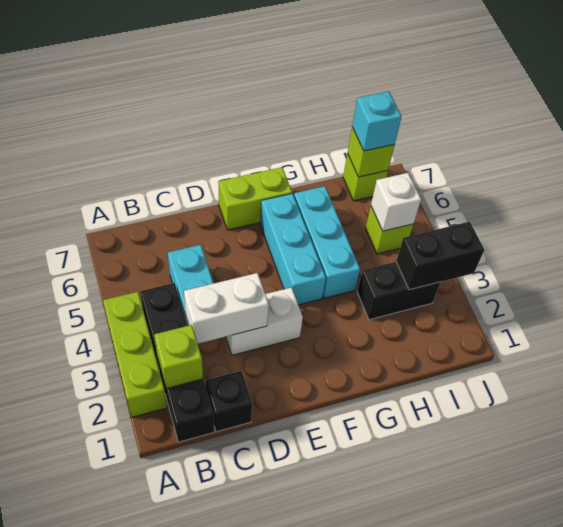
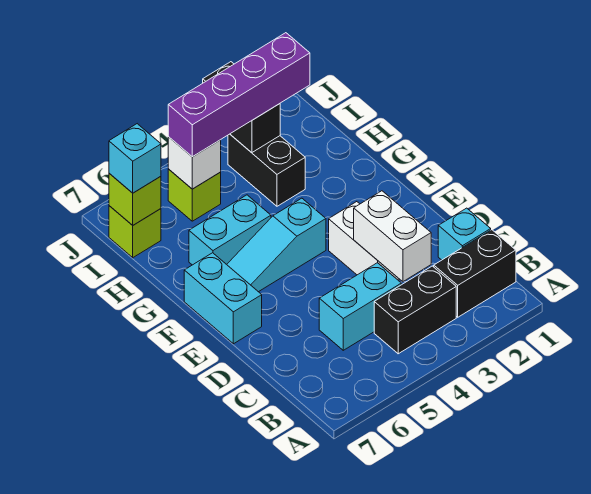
lime 1x3 brick [103,292,167,417] -> none
lime 1x1 brick [154,325,203,389] -> none
black 1x1 brick [205,371,252,432] -> cyan 1x1 brick [438,208,491,260]
lime 1x2 brick [218,167,292,230] -> cyan 1x2 brick [184,253,262,344]
cyan 1x3 brick [260,194,326,305] -> cyan 1x3 slope [227,198,326,292]
cyan 1x3 brick [294,186,360,298] -> cyan 1x2 brick [189,195,271,265]
none -> purple 1x4 brick [168,33,310,157]

